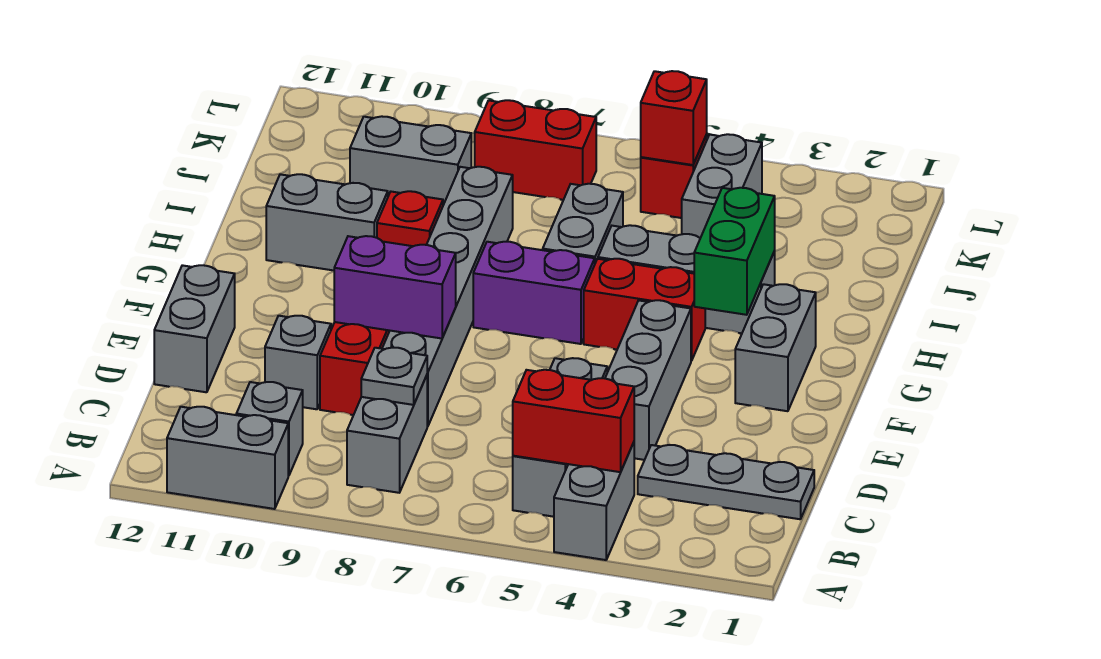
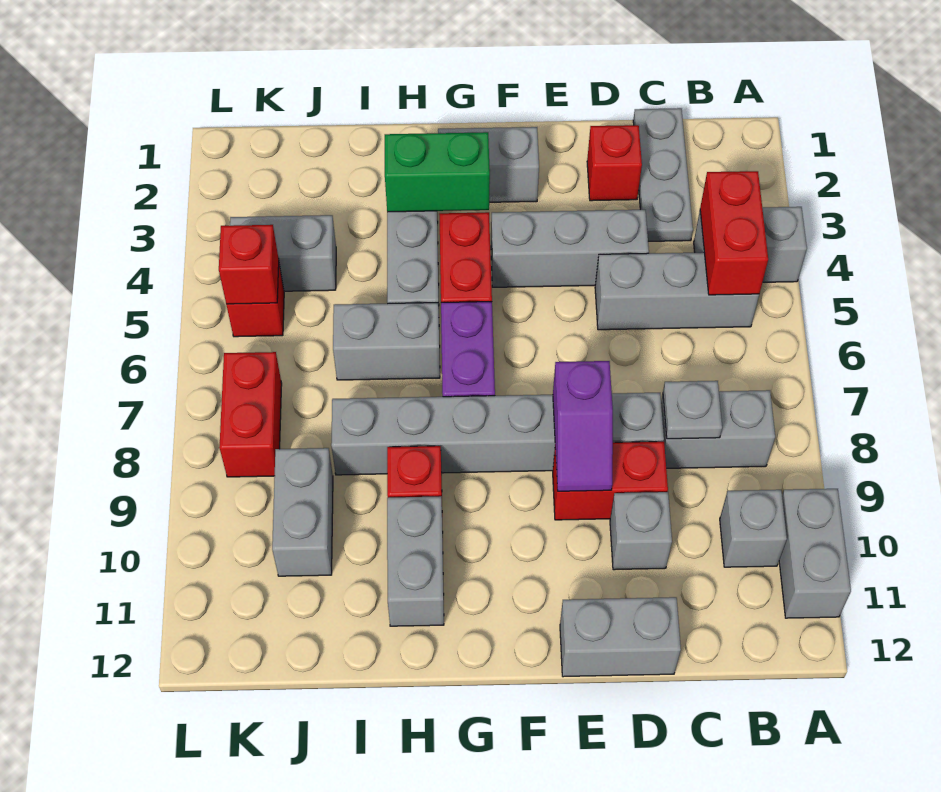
none -> red 1x1 brick [587,125,642,201]
purple 1x2 brick [334,236,456,338] -> purple 1x2 slope [553,361,613,491]

